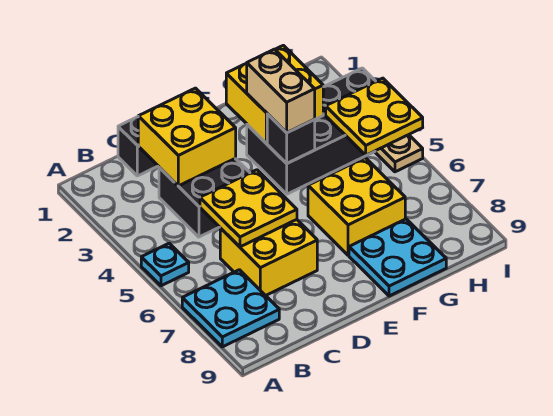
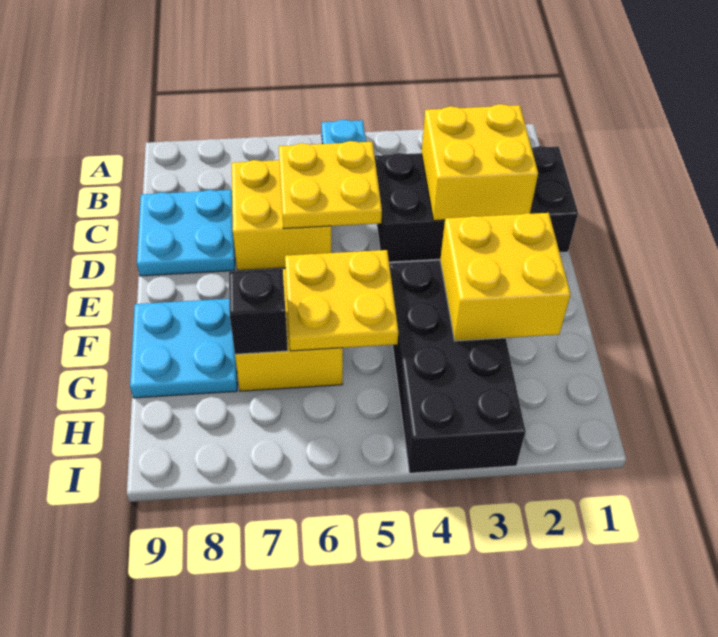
cyan 2x2 plate [182,270,279,347] -> cyan 2x2 plate moved to [137,190,235,276]
tan 1x2 brick [247,49,315,133] -> none
black 1x1 brick [267,114,315,163] -> black 1x1 brick moved to [229,269,288,354]
yellow 2x2 plate [326,78,423,155] -> yellow 2x2 plate moved to [285,250,398,351]
tan 1x1 plate [375,135,423,172] -> none

